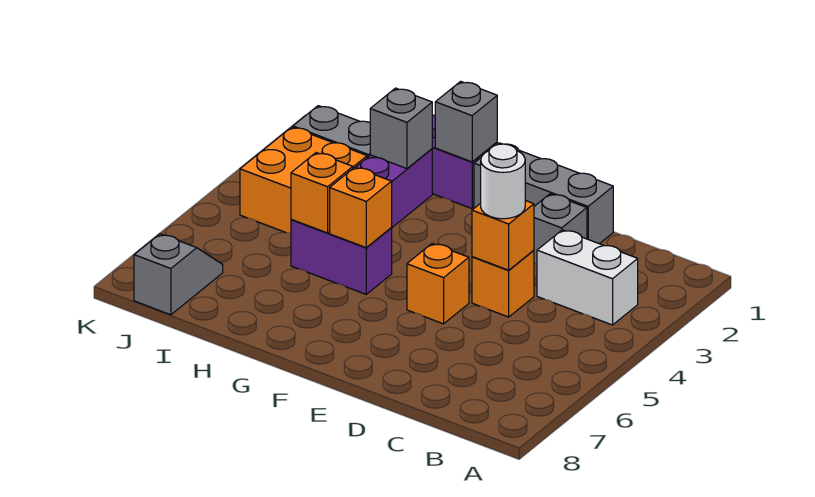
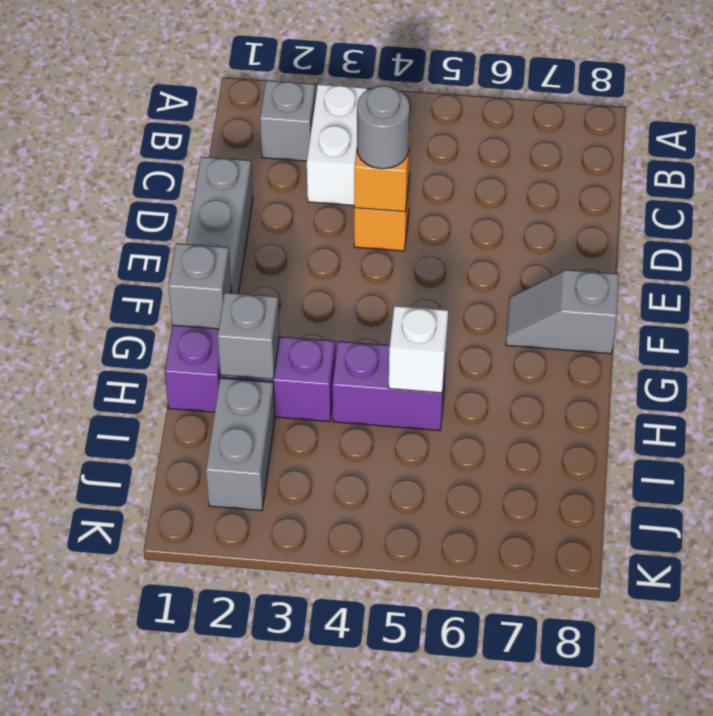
grey 1x1 brick [534,194,587,264] -> grey 1x1 brick moved to [260,80,315,161]
white 1x1 round brick [481,144,525,219] -> grey 1x1 round brick [357,86,410,169]
orange 1x1 brick [407,243,469,324] -> none
purple 1x2 brick [291,219,392,294] -> purple 1x2 brick turned to [332,341,446,431]
orange 1x1 brick [330,167,392,248] -> none
orange 1x1 brick [291,153,353,233] -> white 1x1 brick [389,306,448,393]
orange 2x2 brick [240,127,367,234] -> none
grey 1x2 slope [134,234,223,315] -> grey 1x2 slope moved to [506,270,619,354]

